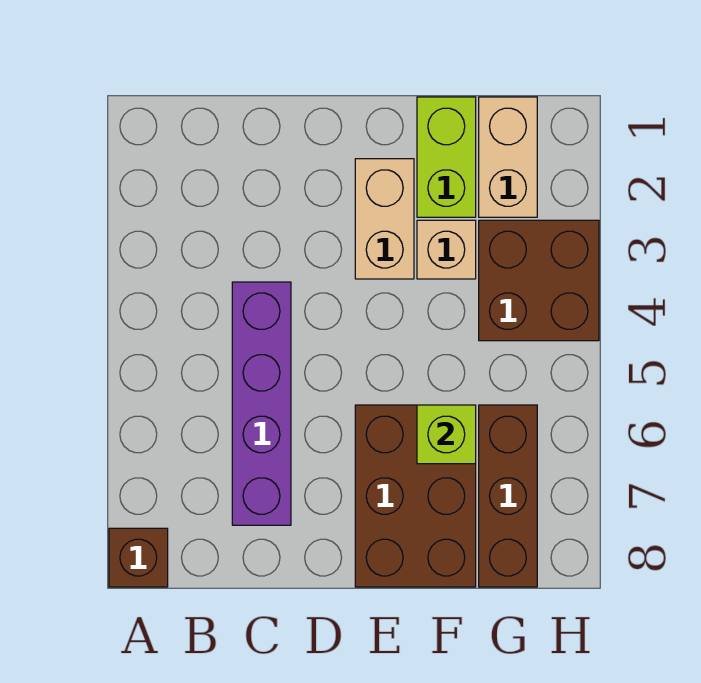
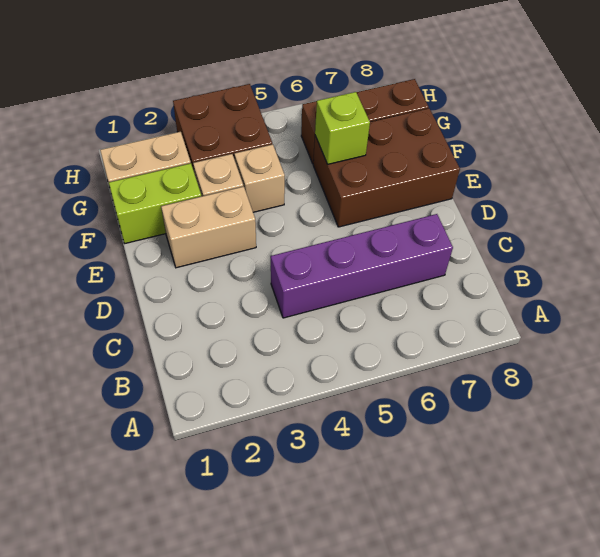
brown 1x1 brick [109,528,168,587] -> none
none -> tan 1x1 brick [234,144,285,212]

